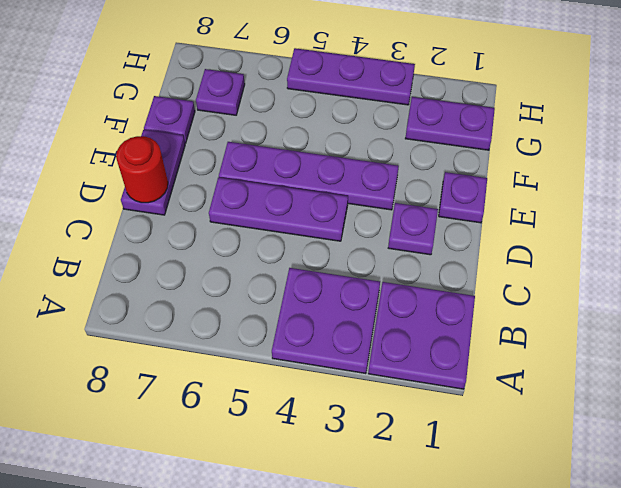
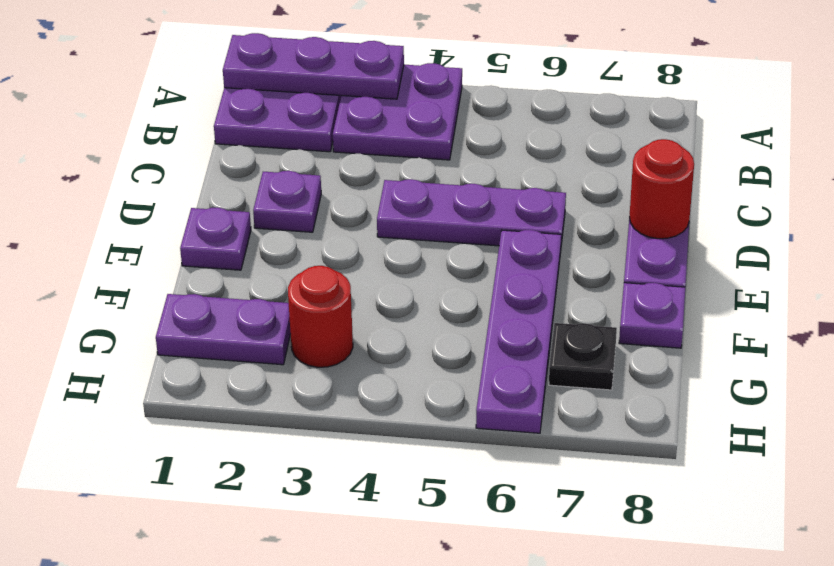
purple 1x4 plate [219,142,399,210] -> purple 1x4 plate turned to [476,230,561,433]
none -> red 1x1 round brick [288,266,353,367]
purple 1x1 plate [196,69,245,115] -> black 1x1 plate [549,323,617,390]
purple 1x3 plate [287,48,415,105] -> purple 1x3 plate moved to [223,33,404,99]

